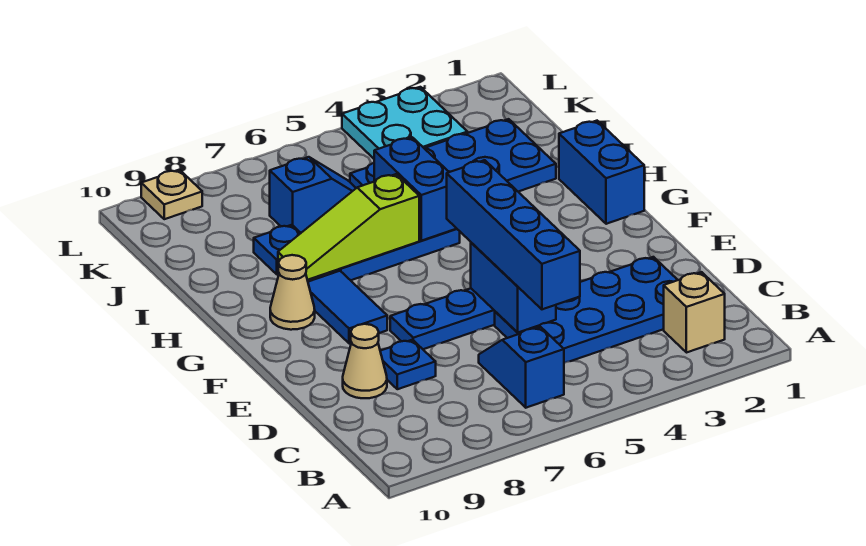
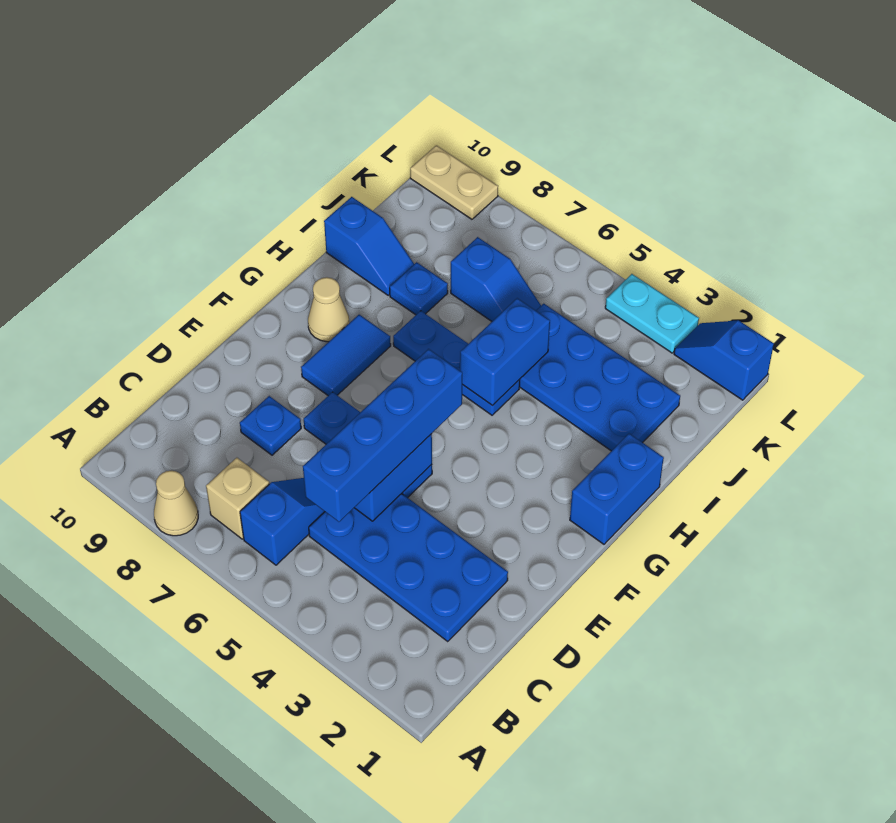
tan 1x1 brick [664,272,725,353] -> tan 1x1 brick moved to [206,458,269,539]
tan 1x1 cone [343,324,387,398] -> tan 1x1 cone moved to [154,471,198,536]
lime 1x3 slope [278,174,419,280] -> none
none -> blue 1x2 slope [324,197,414,295]
cyan 2x2 plate [342,87,468,159] -> cyan 1x2 plate [605,274,699,353]
none -> blue 1x2 slope [674,320,774,400]
tan 1x1 plate [141,170,202,219] -> tan 1x2 plate [410,145,498,219]

